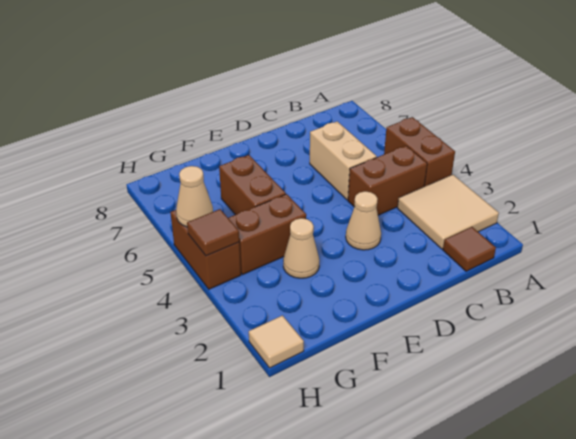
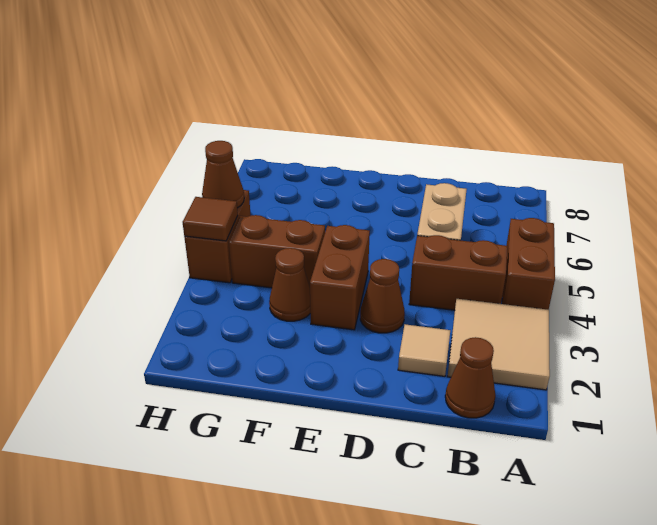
brown 1x1 tile [443,227,496,271] -> brown 1x1 cone [445,337,495,418]
tan 1x1 cone [346,191,381,250] -> brown 1x1 cone [360,259,405,333]
tan 1x1 cone [283,218,319,278] -> brown 1x1 cone [269,248,310,321]
brown 1x2 brick [219,155,286,215] -> brown 1x2 brick moved to [310,225,370,330]
tan 1x1 tile [249,315,304,368] -> tan 1x1 tile moved to [398,324,450,376]
tan 1x1 cone [176,166,213,227] -> brown 1x1 cone [202,141,244,208]

